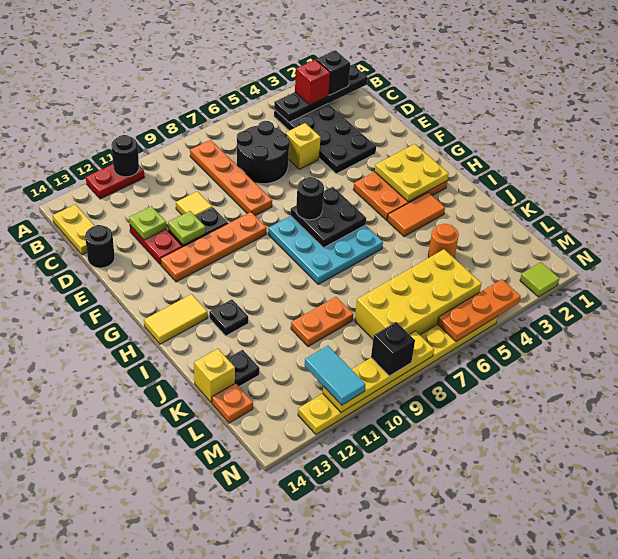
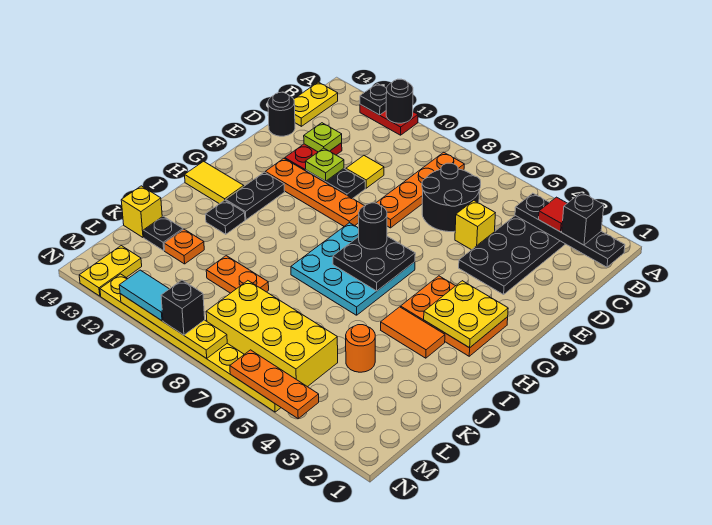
none -> black 1x1 plate [360,84,387,115]
red 1x1 brick [295,60,330,105] -> red 1x1 tile [538,197,567,232]
none -> black 1x2 plate [226,172,285,220]
orange 1x1 plate [212,383,253,423] -> orange 1x1 plate moved to [164,229,204,264]
cyan 1x2 tile [305,346,365,405] -> cyan 1x2 tile turned to [119,270,169,321]
none -> yellow 1x2 plate [79,246,142,296]
lime 1x1 tile [520,262,559,297] -> none

